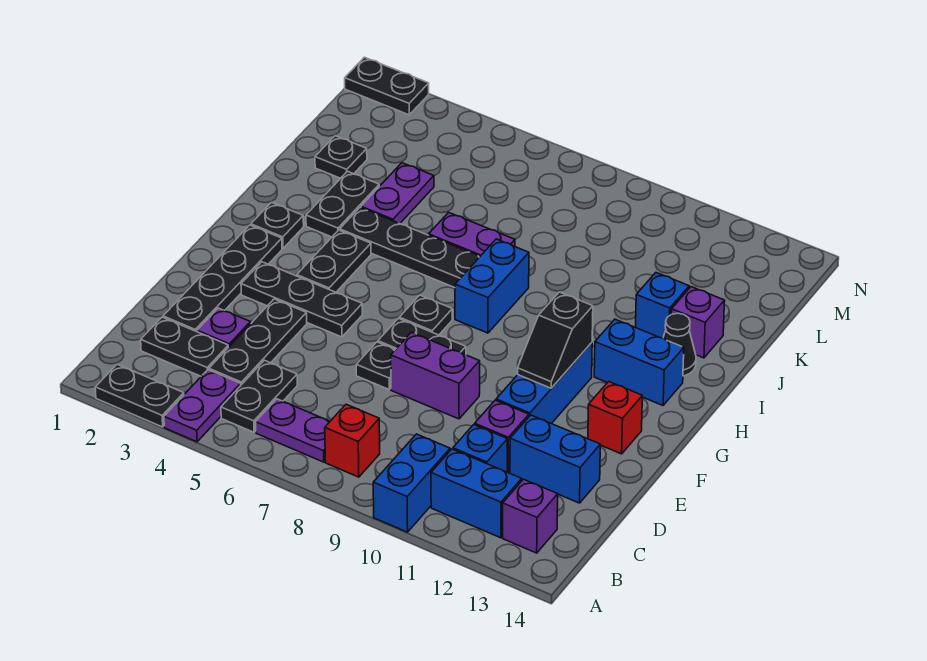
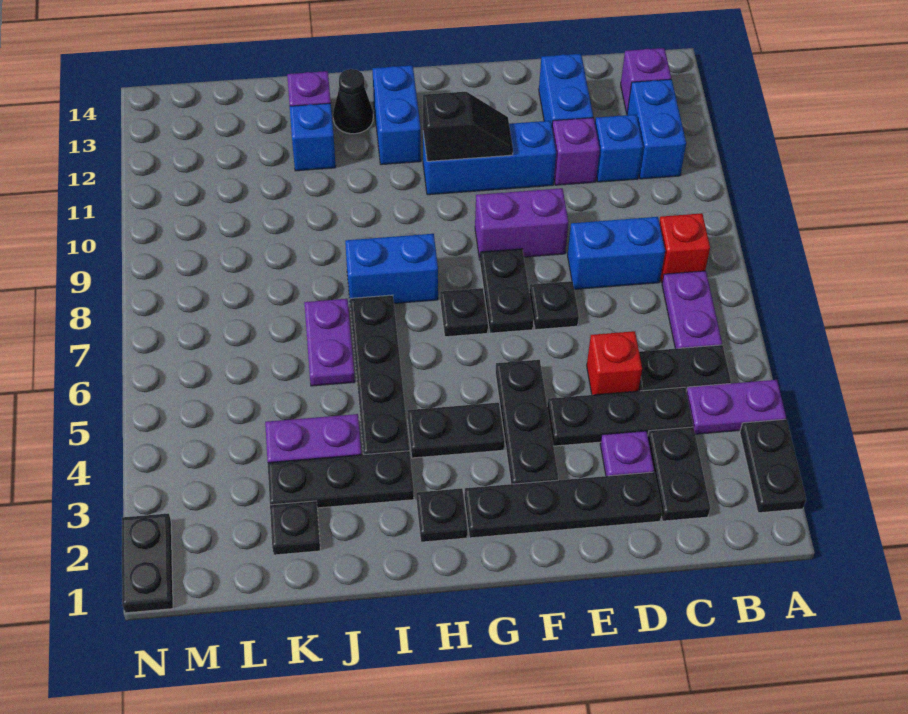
blue 1x2 brick [373,434,450,532] -> blue 1x2 brick moved to [568,217,665,289]
purple 1x2 brick [391,332,480,419] -> purple 1x2 brick turned to [475,188,568,260]
red 1x1 brick [588,381,642,454] -> red 1x1 brick moved to [587,331,642,395]
black 1x2 plate [306,171,379,237] -> black 1x3 plate [268,451,414,508]

